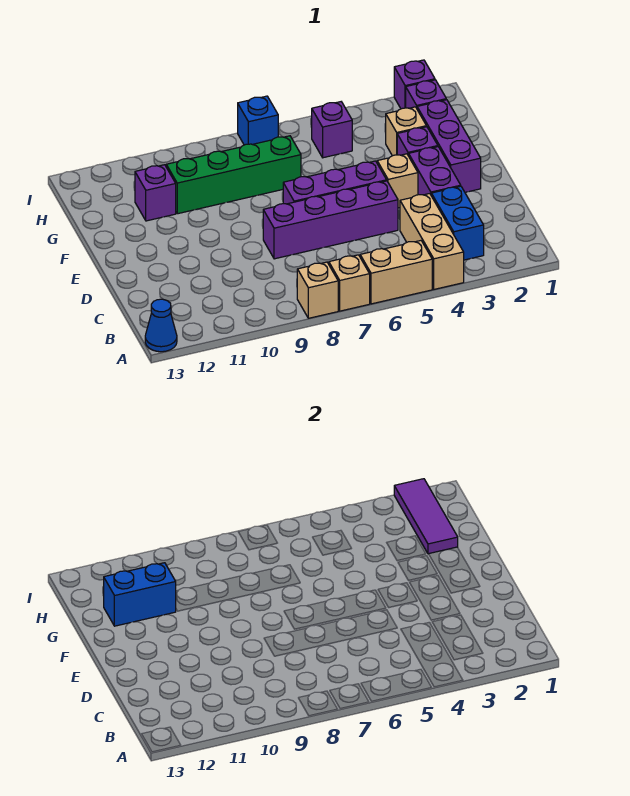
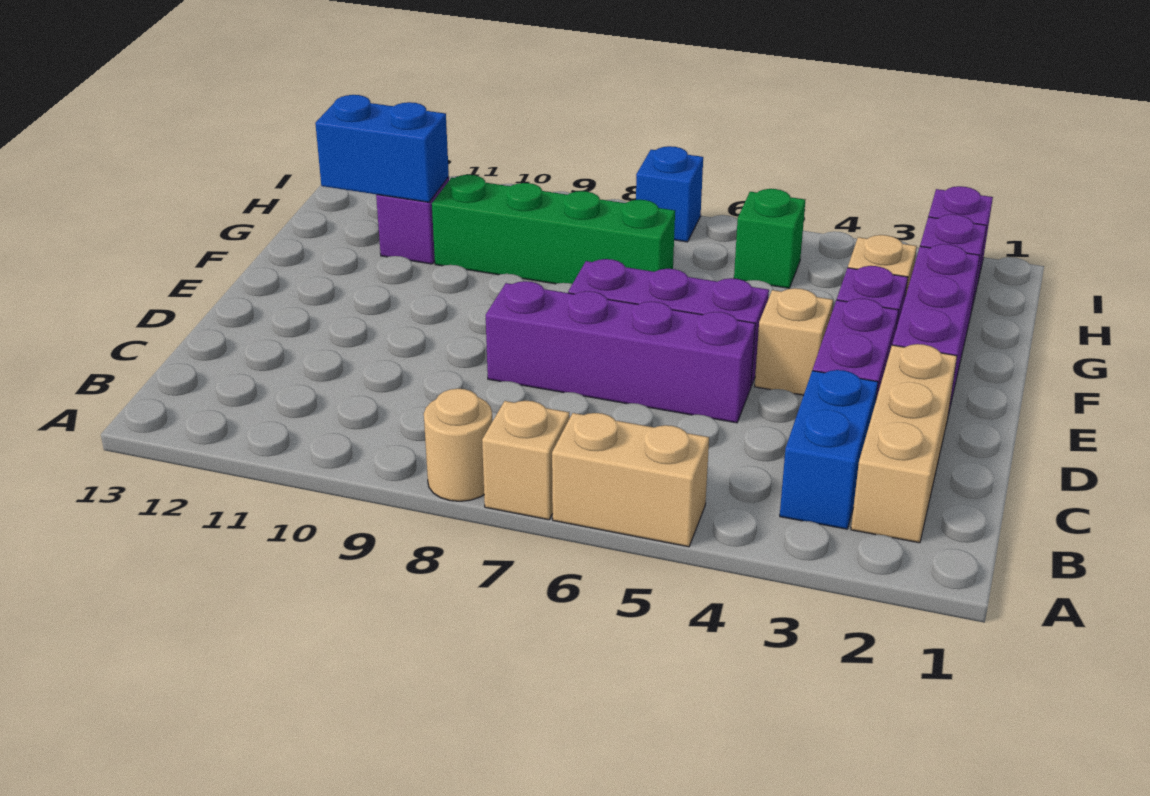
tan 1x3 brick [400,194,464,289] -> tan 1x3 brick moved to [851,344,957,543]
tan 1x1 brick [297,262,338,318] -> tan 1x1 round brick [424,389,492,501]
blue 1x1 cone [145,299,177,352] -> none
purple 1x3 tile [394,479,458,554] -> none
purple 1x1 brick [312,102,352,158] -> green 1x1 brick [734,189,805,288]

